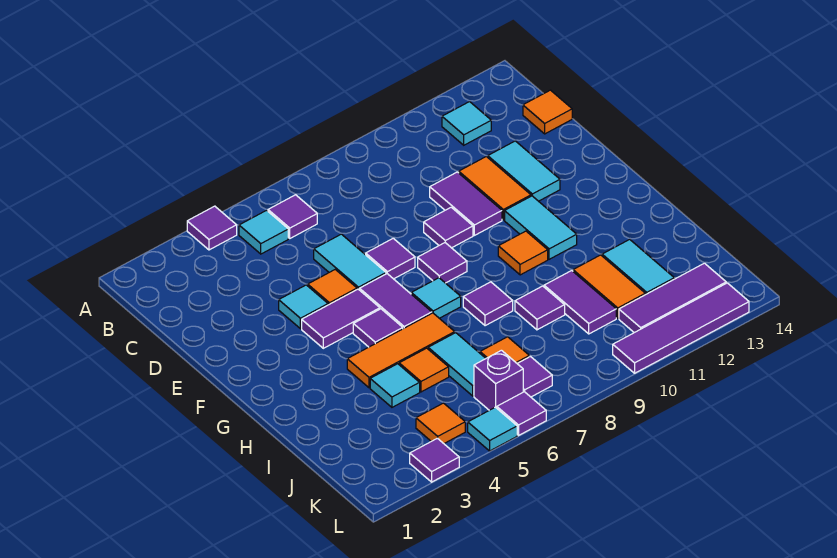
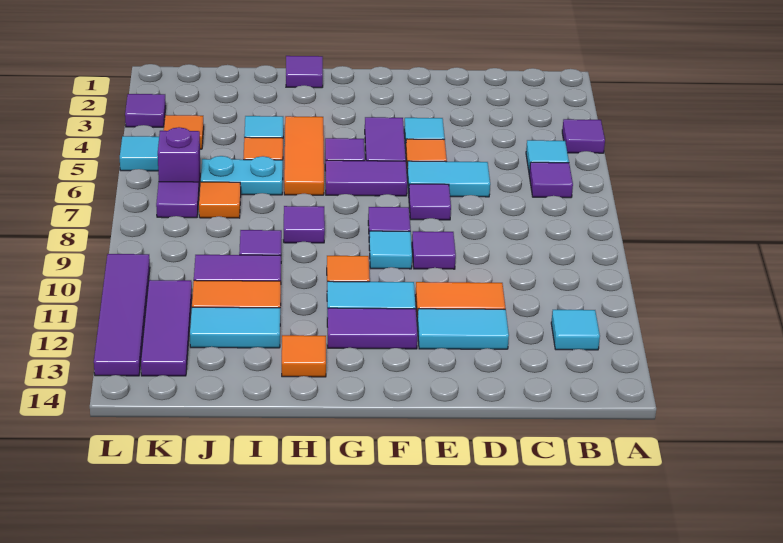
orange 1x1 tile [523,90,572,134] -> orange 1x1 tile moved to [282,335,326,377]
purple 1x2 tile [430,172,502,235] -> purple 1x2 tile moved to [327,308,417,349]
cyan 1x1 tile [411,278,461,318] -> cyan 1x1 tile moved to [369,231,412,269]
cyan 1x2 tile [428,333,486,396] -> cyan 1x2 plate [201,156,283,195]
purple 1x1 tile [497,392,546,435] -> purple 1x1 tile moved to [286,56,323,88]

